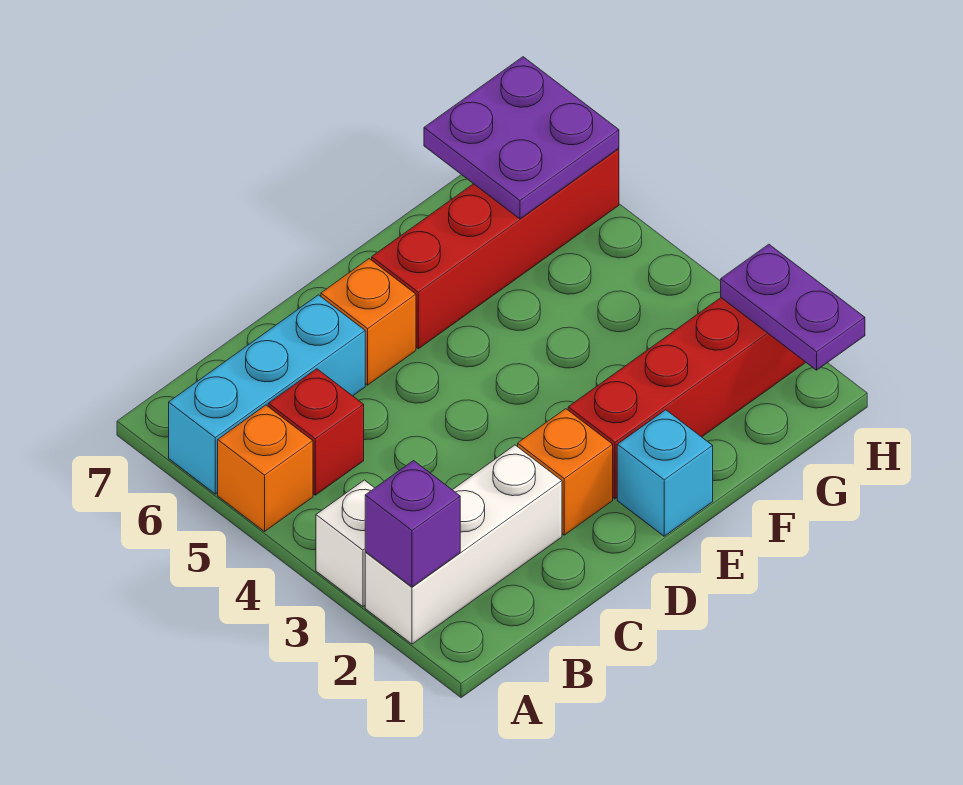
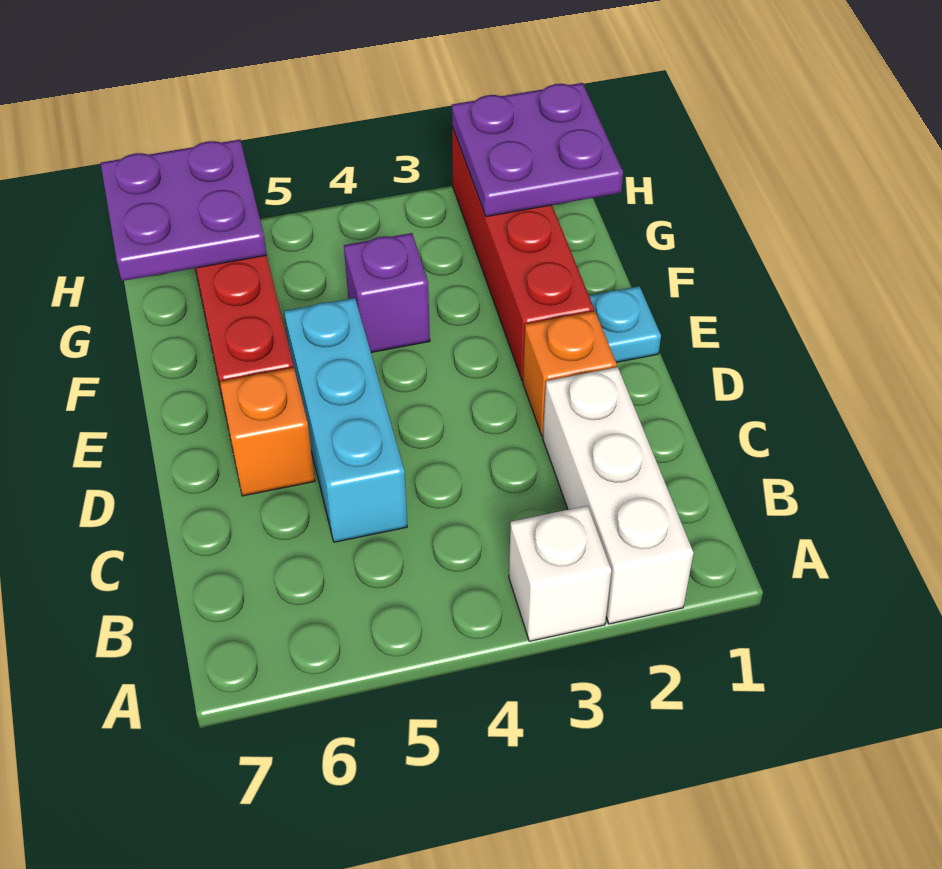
purple 1x1 brick [365,461,460,587] -> purple 1x1 brick moved to [344,233,430,353]
orange 1x1 brick [218,405,313,532] -> none
cyan 1x3 brick [169,295,365,494] -> cyan 1x3 brick moved to [284,298,407,542]
red 1x1 brick [268,369,364,495] -> none
cyan 1x1 brick [617,410,713,536] -> cyan 1x1 plate [589,286,661,362]
purple 1x2 plate [721,244,865,370] -> purple 2x2 plate [452,83,623,217]

